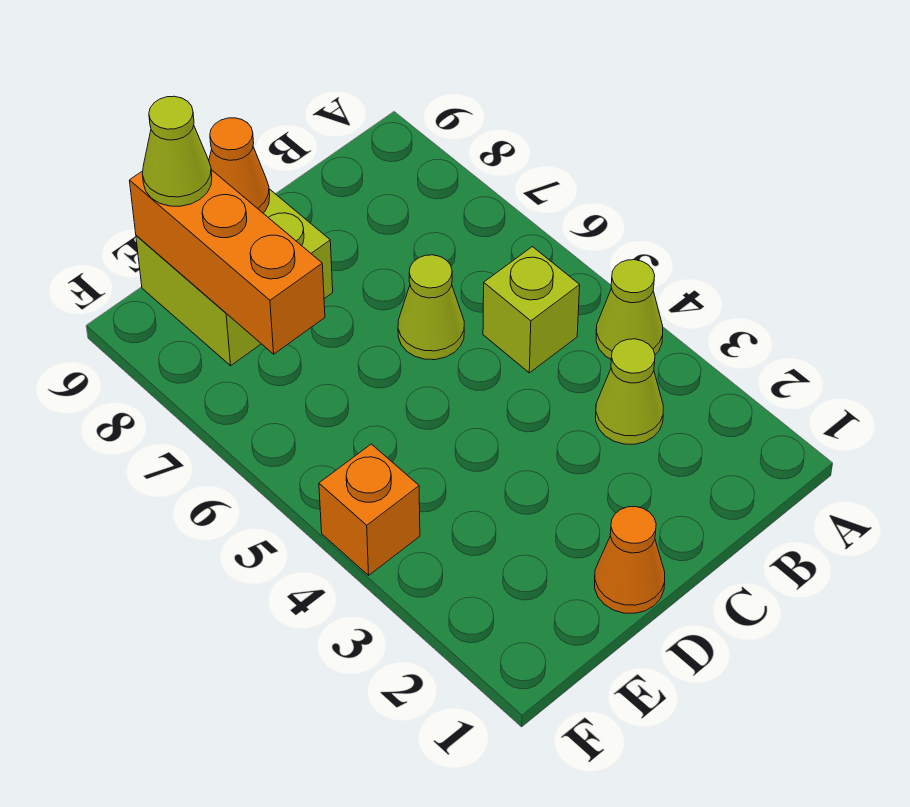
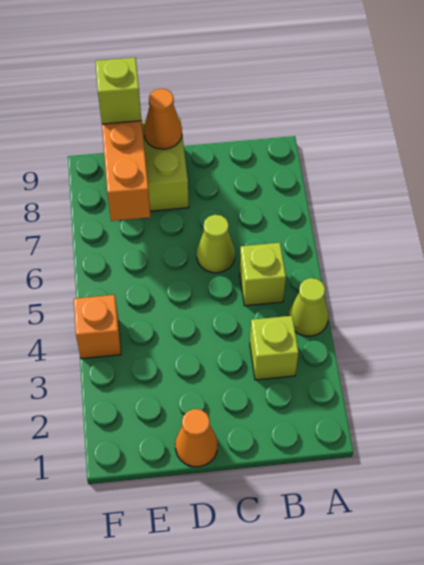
lime 1x1 cone [596,339,663,444] -> lime 1x1 brick [250,316,299,380]
lime 1x1 cone [142,96,212,206] -> lime 1x1 brick [95,57,141,124]

